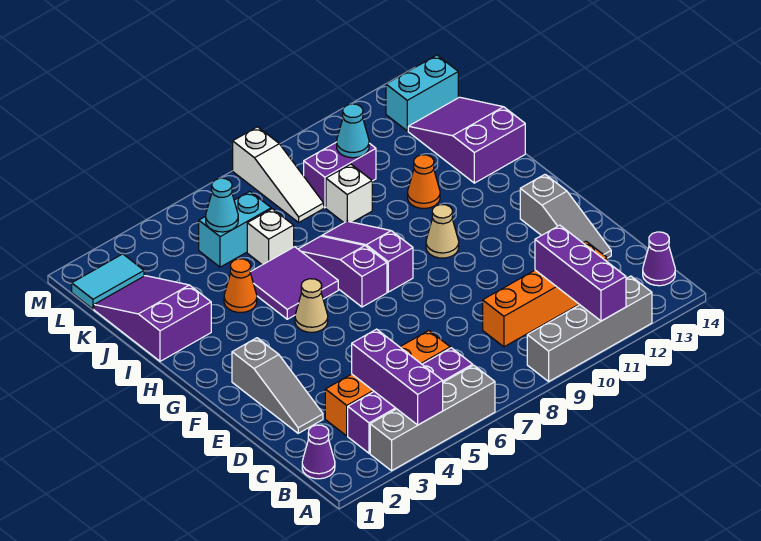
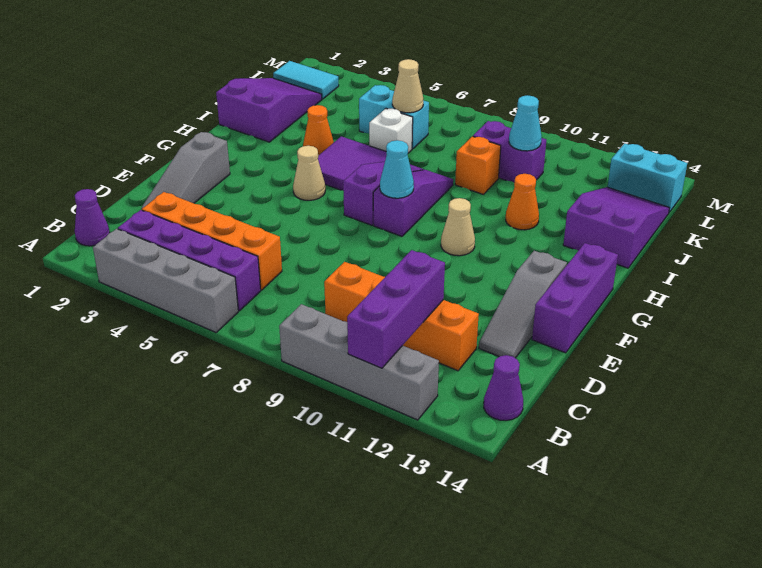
purple 1x3 brick [352,329,443,425] -> purple 1x3 brick moved to [532,243,618,353]
white 1x1 brick [326,164,372,223] -> orange 1x1 brick [455,136,501,195]
cyan 1x1 cone [206,178,238,232] -> cyan 1x1 cone moved to [380,140,414,198]
none -> tan 1x1 cone [392,59,423,113]
white 1x3 slope [233,127,324,222] -> none

